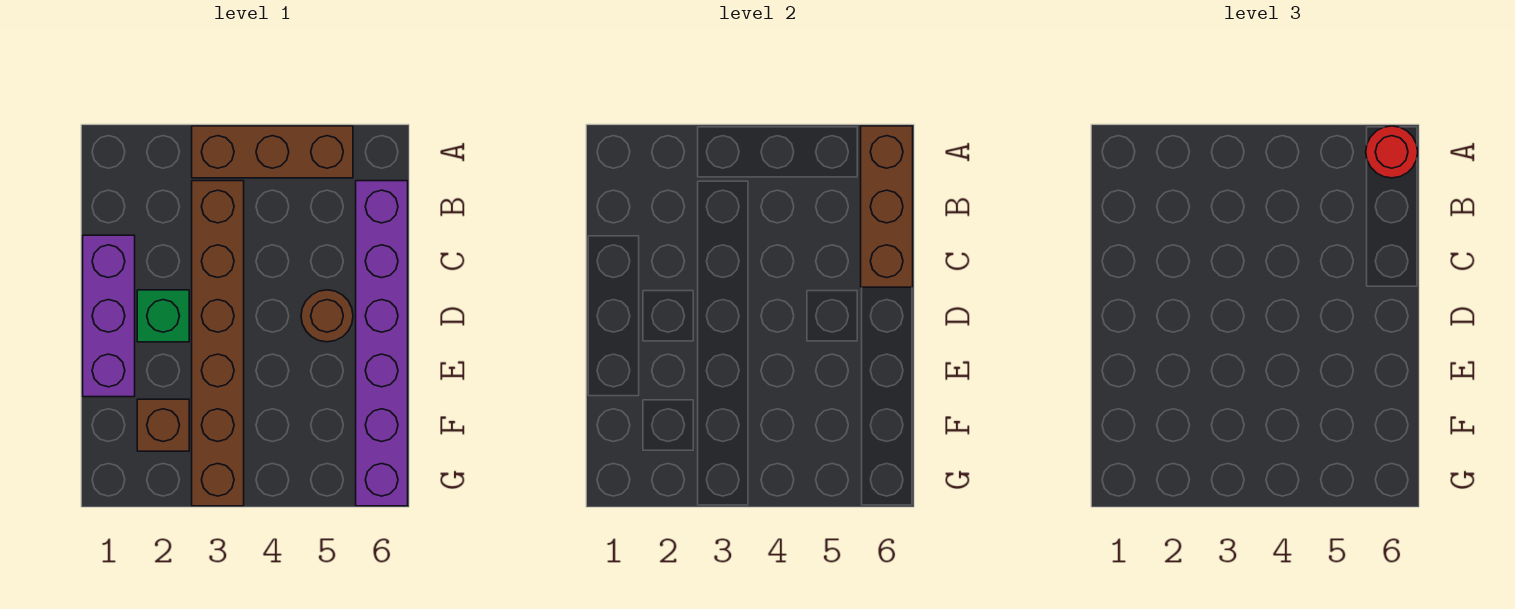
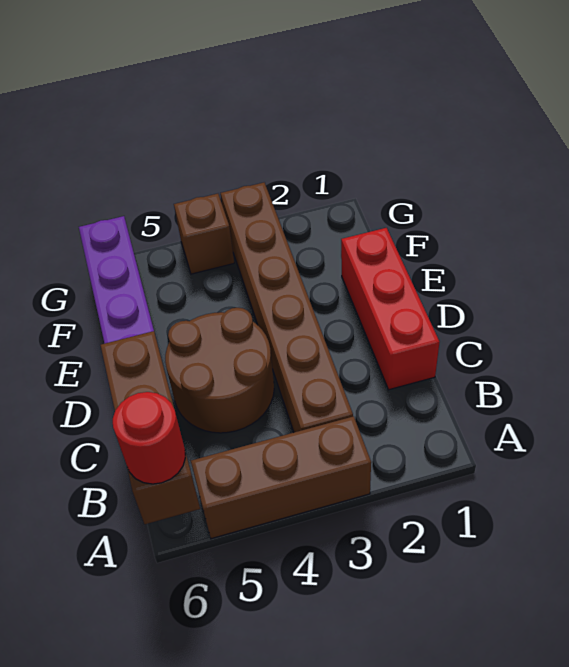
purple 1x3 brick [83,235,135,397] -> red 1x3 brick [341,228,439,390]
green 1x1 brick [137,290,189,342] -> none
brown 1x1 round brick [301,290,353,342] -> brown 2x2 round brick [165,308,274,433]
brown 1x1 brick [137,399,189,451] -> brown 1x1 brick moved to [174,194,234,274]

